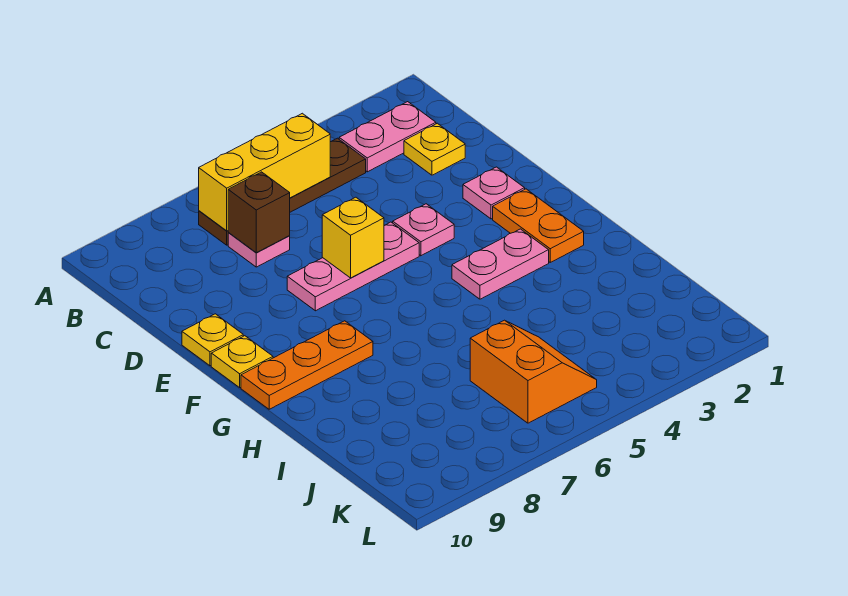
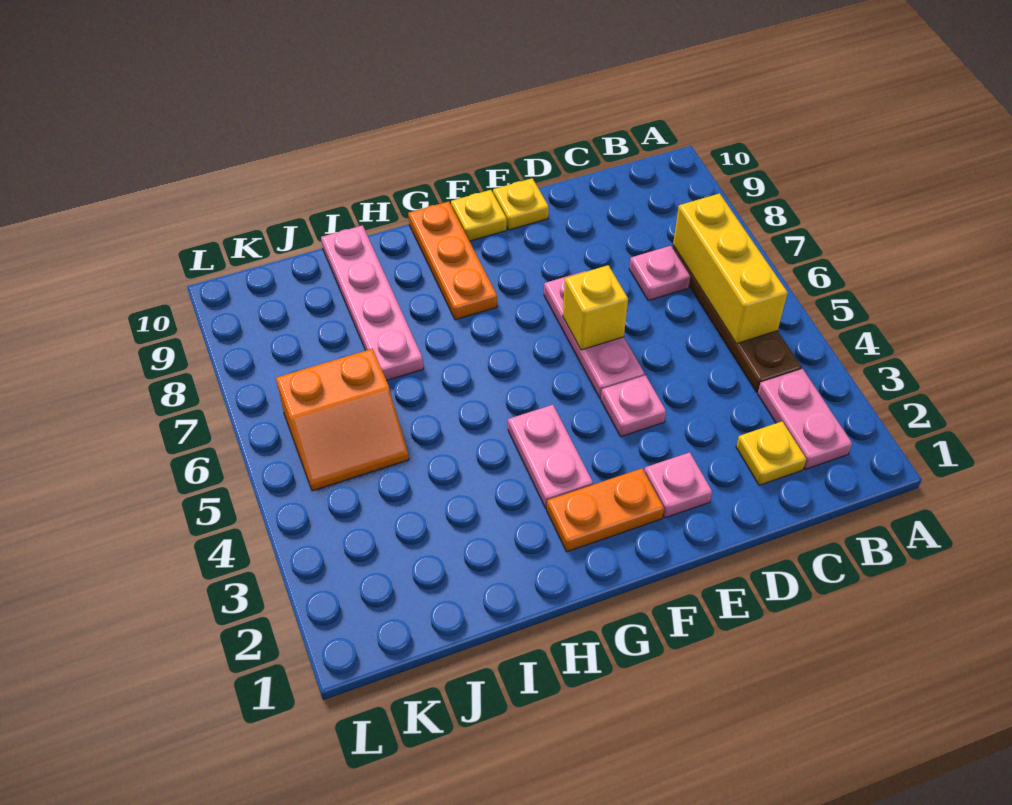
brown 1x1 brick [228,172,290,253] -> none
none -> pink 1x4 plate [321,225,423,381]

